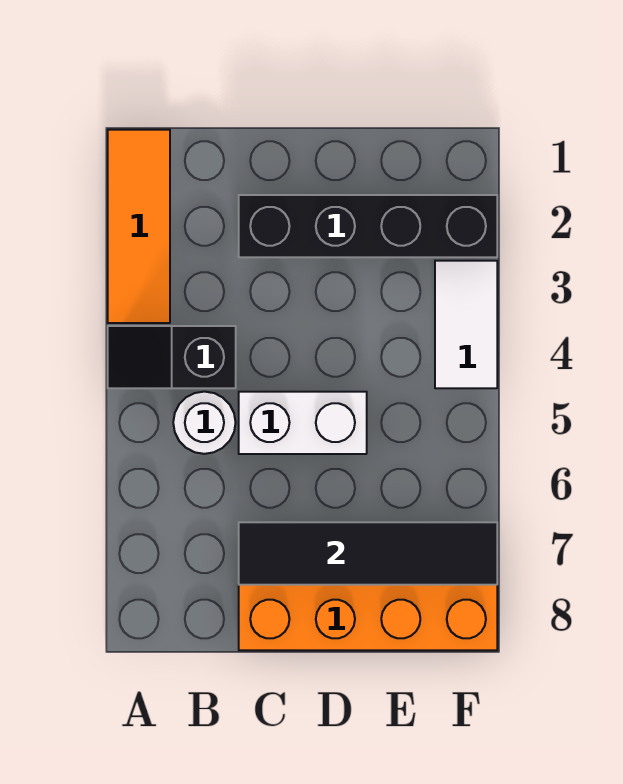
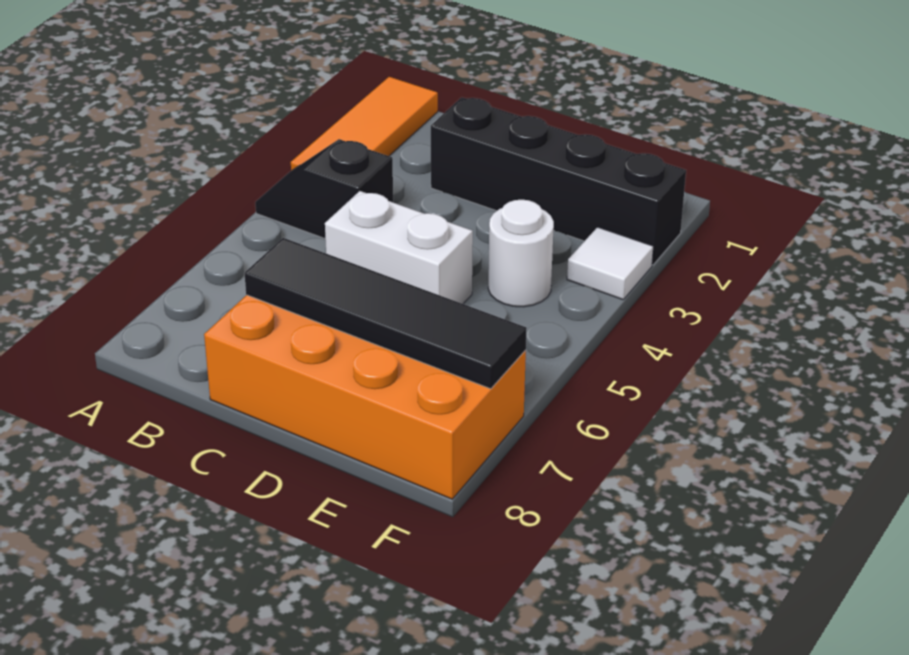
white 1x1 round brick [173,392,236,454] -> white 1x1 round brick moved to [488,200,554,307]
white 1x2 tile [435,261,497,388] -> white 1x1 tile [567,227,653,300]

